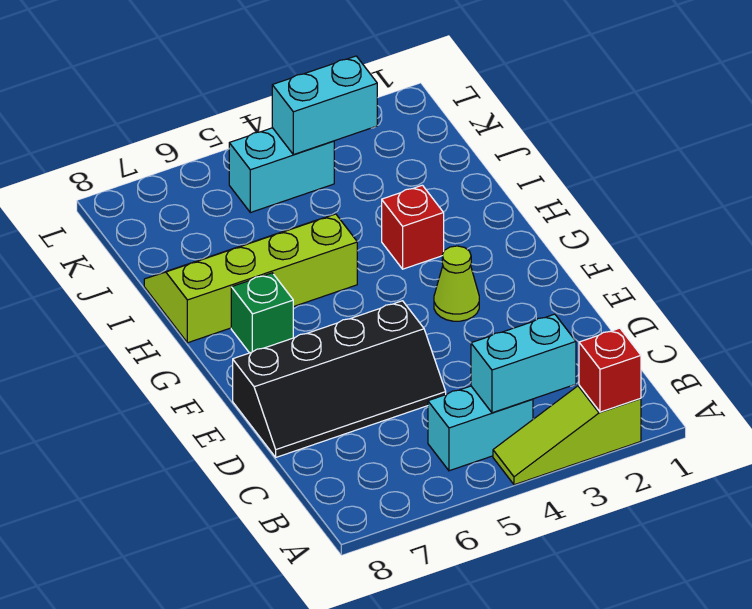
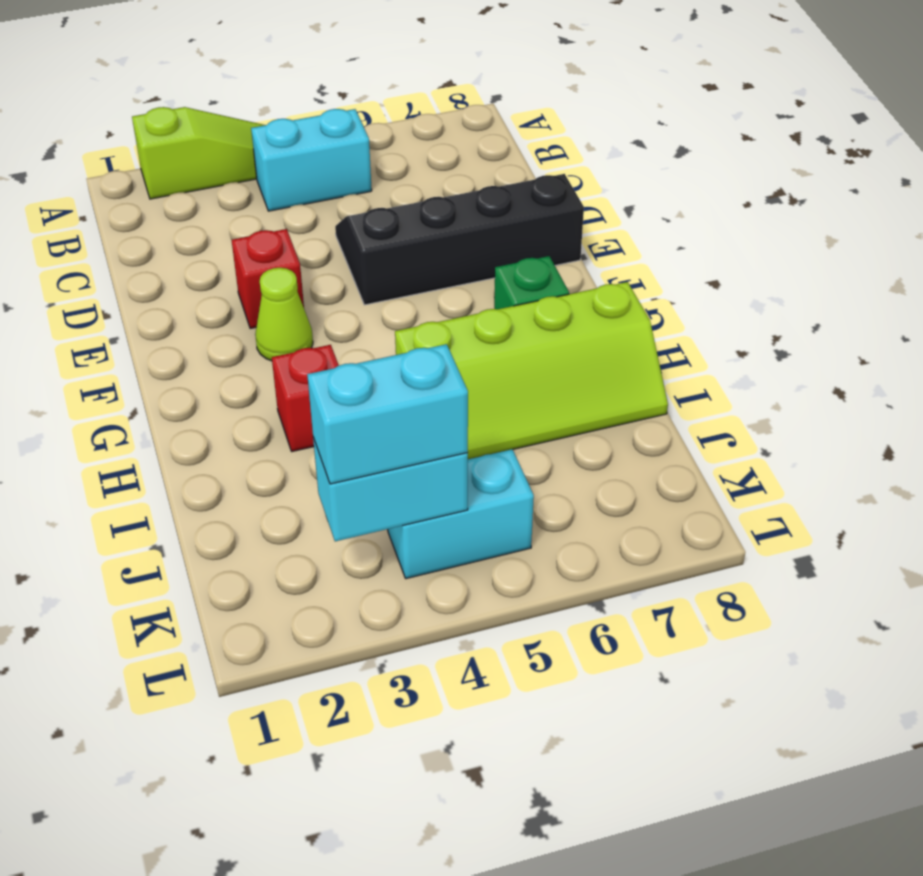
red 1x1 brick [579,328,641,412] -> red 1x1 brick moved to [232,229,304,329]
cyan 1x2 brick [471,314,576,413] -> cyan 1x2 brick moved to [307,344,468,484]

